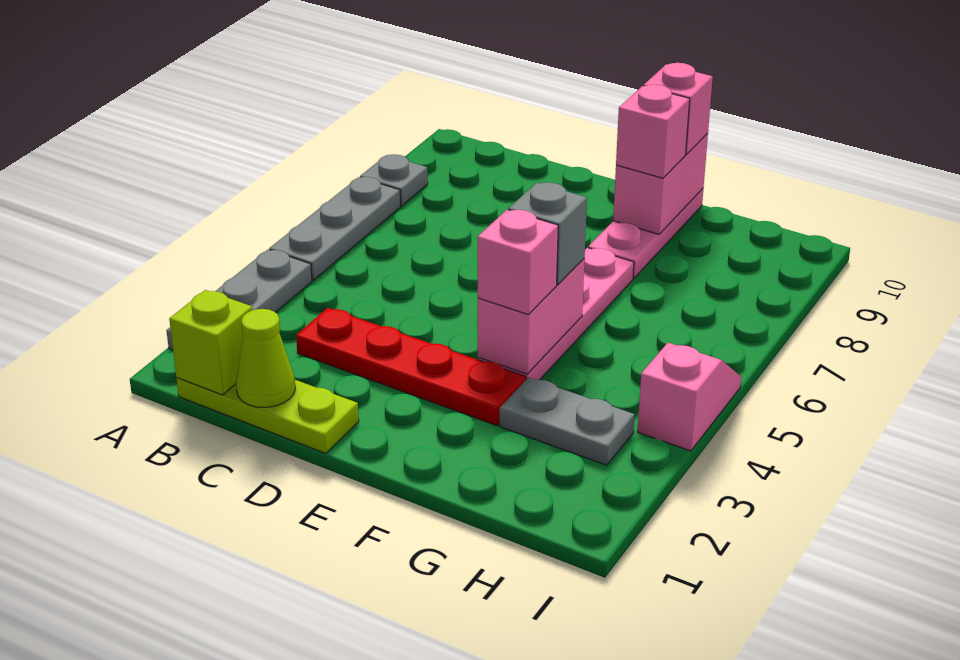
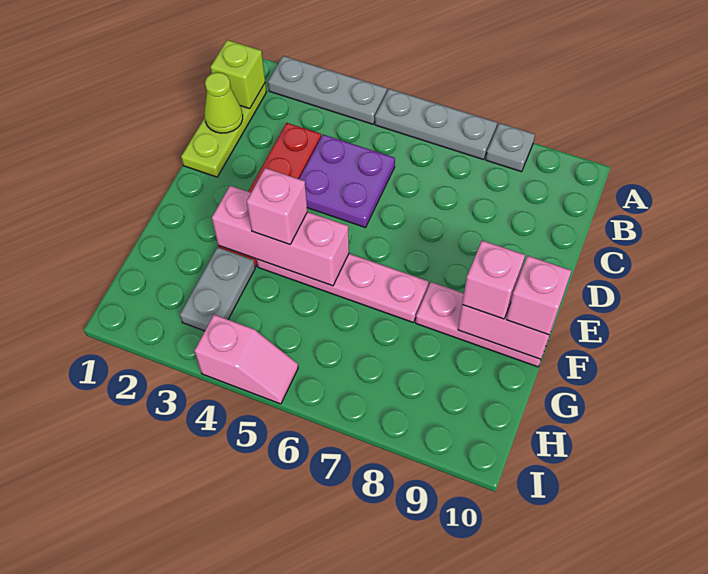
none -> purple 2x2 plate [299,135,395,228]
pink 1x2 brick [478,259,585,374] -> pink 1x3 brick [212,186,349,286]
grey 1x1 brick [508,182,587,285] -> none

